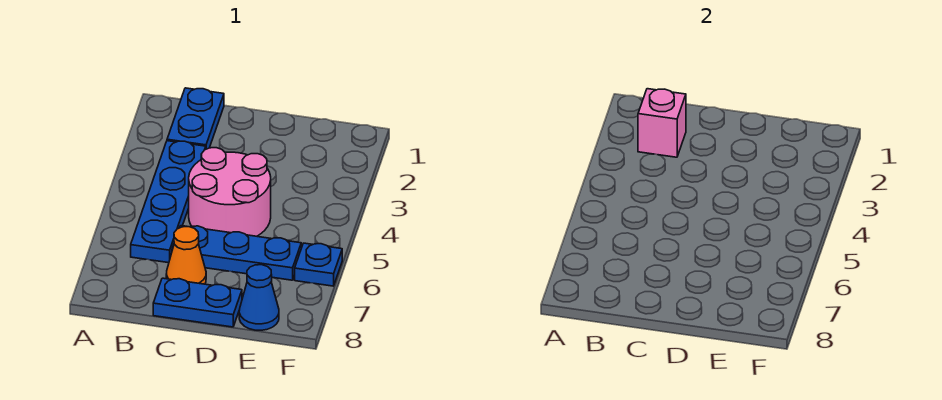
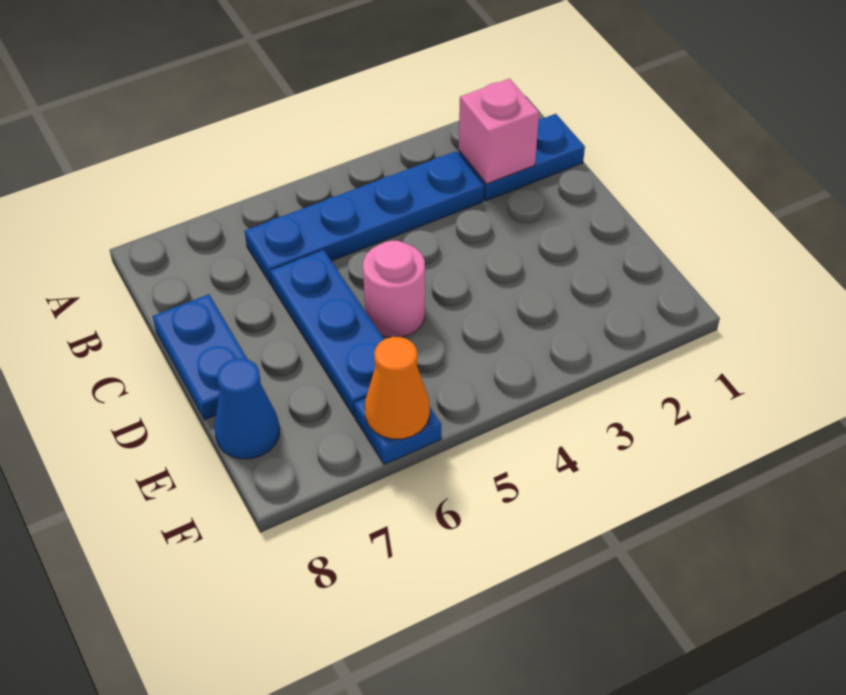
pink 2x2 round brick [189,148,271,236] -> pink 1x1 round brick [363,241,425,338]
orange 1x1 cone [166,227,206,284] -> orange 1x1 cone moved to [365,337,430,439]

